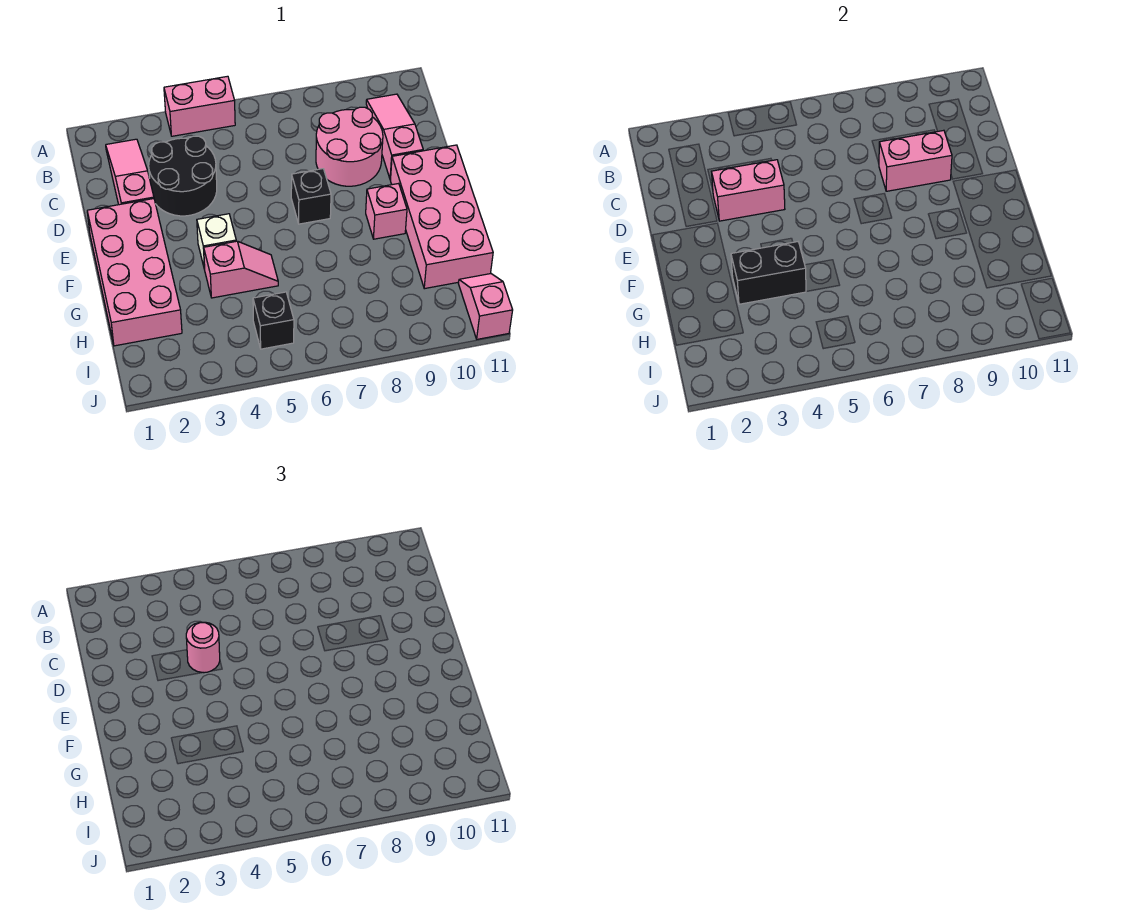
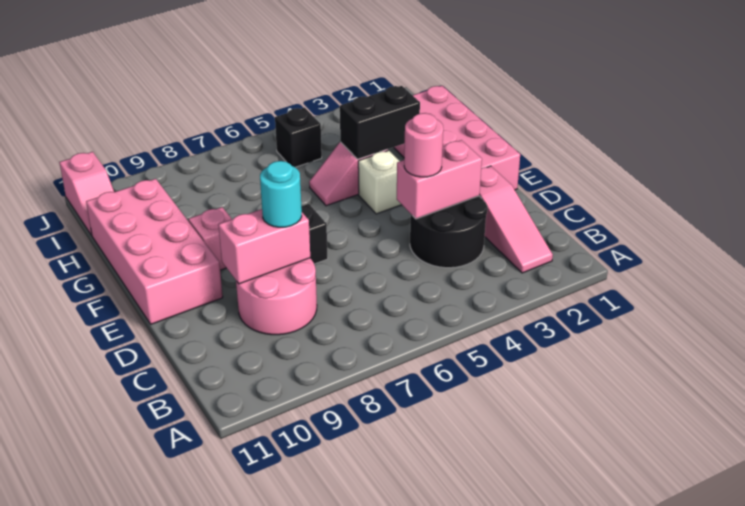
pink 1x2 brick [164,76,235,136] -> none
pink 1x3 slope [366,94,423,180] -> none
none -> cyan 1x1 round brick [260,161,302,227]

